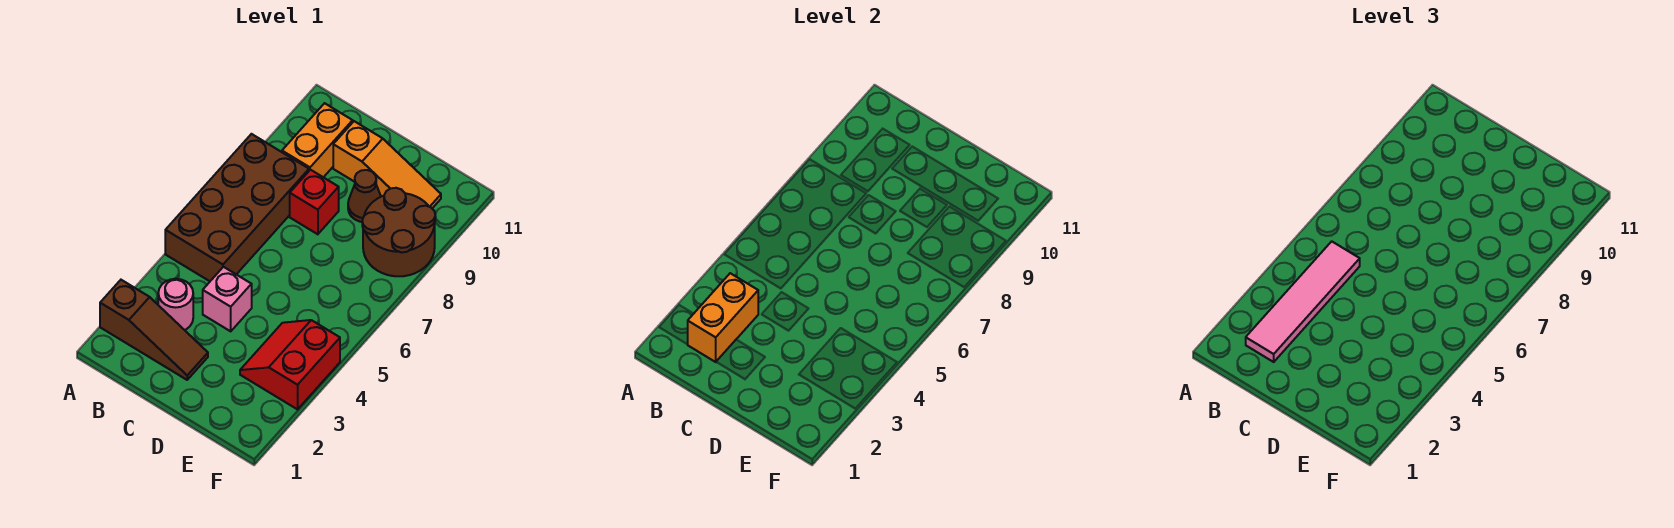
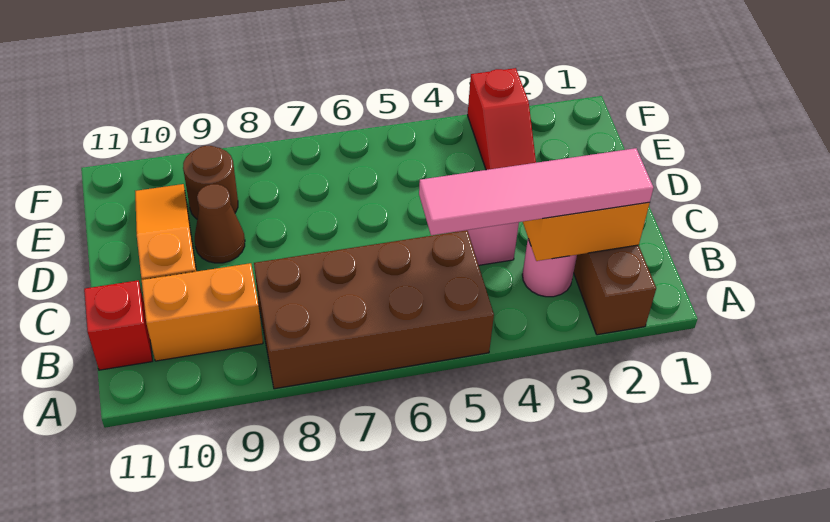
red 1x1 brick [290,170,339,234] -> red 1x1 brick moved to [84,280,152,370]
red 2x2 slope [240,320,340,409] -> red 1x2 slope [468,68,536,170]
brown 2x2 round brick [362,188,435,276] -> brown 1x1 round brick [183,146,238,219]

